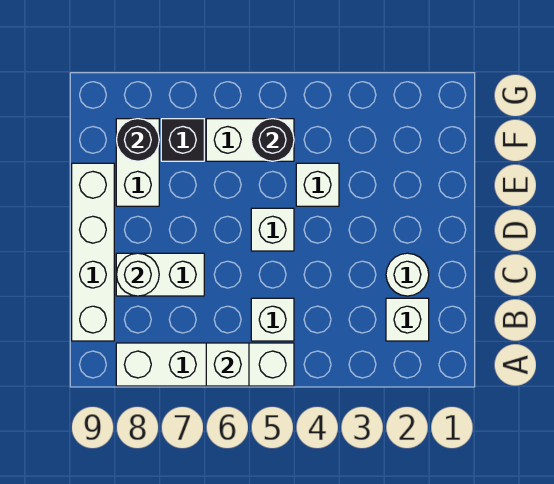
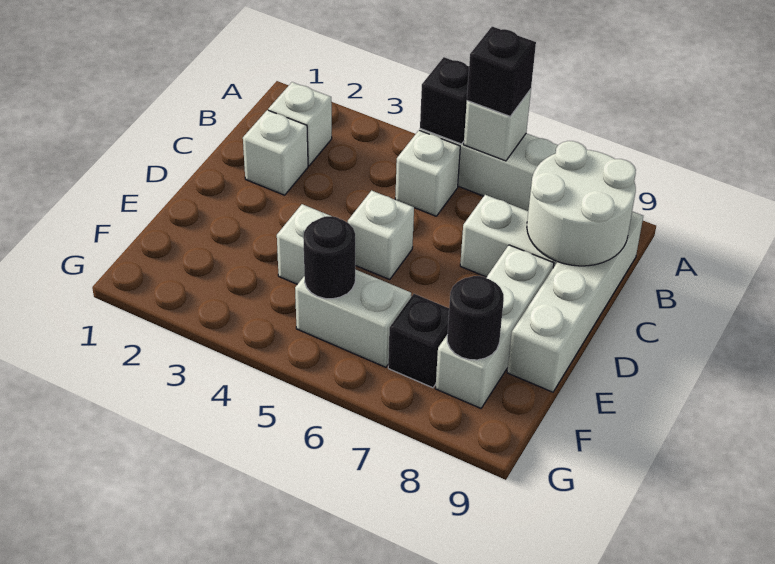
none -> black 1x1 brick [420,57,469,144]
none -> black 1x1 brick [467,27,536,116]
white 1x1 round brick [386,253,429,296] -> white 1x1 brick [243,110,308,195]
white 1x1 round brick [117,253,159,296] -> white 2x2 round brick [527,141,636,266]
white 1x2 brick [116,119,159,206] -> white 1x3 brick [435,245,554,408]

